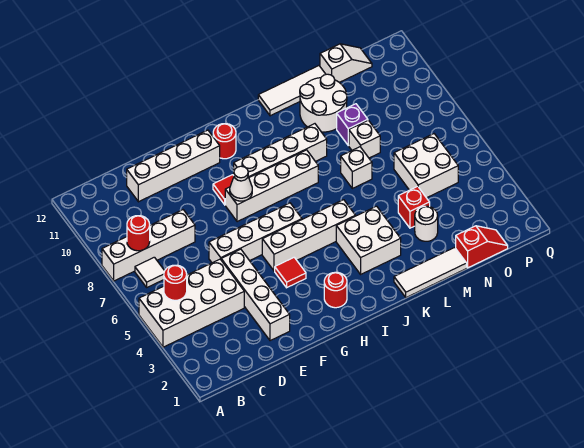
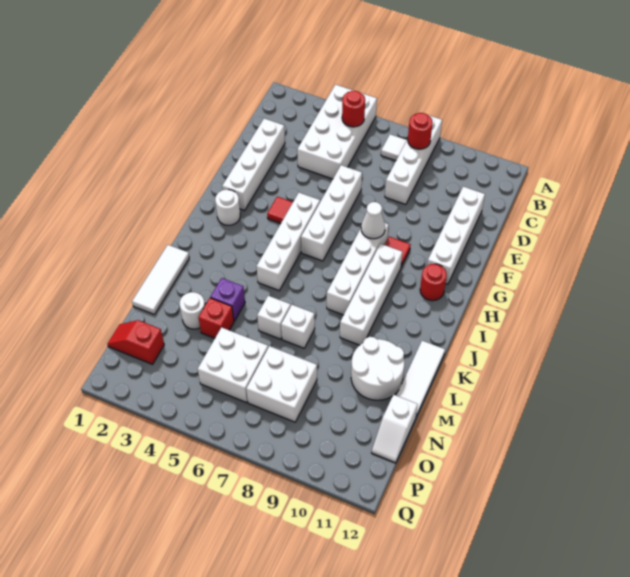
white 1x4 brick [221,249,290,341] -> white 1x4 brick turned to [222,118,285,210]
red 1x1 round brick [324,272,347,308] -> white 1x1 round brick [215,190,240,225]
white 2x2 brick [336,206,401,274] -> white 2x2 brick moved to [246,346,317,422]
white 1x1 brick [349,120,380,158] -> white 1x1 brick moved to [257,296,291,339]
purple 1x1 brick [337,104,368,145] -> purple 1x1 brick moved to [210,278,245,321]
red 1x2 slope [456,226,508,268] -> red 1x2 slope turned to [107,320,164,364]

